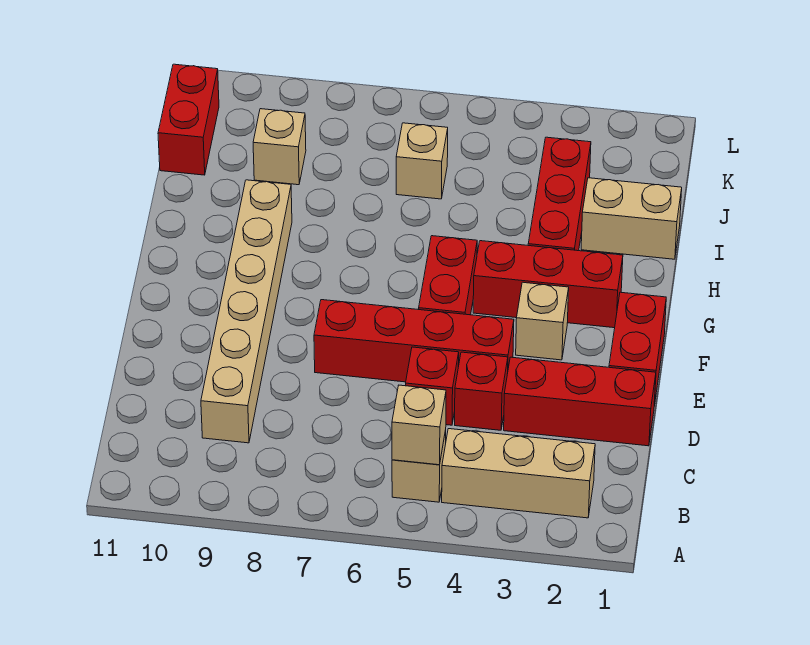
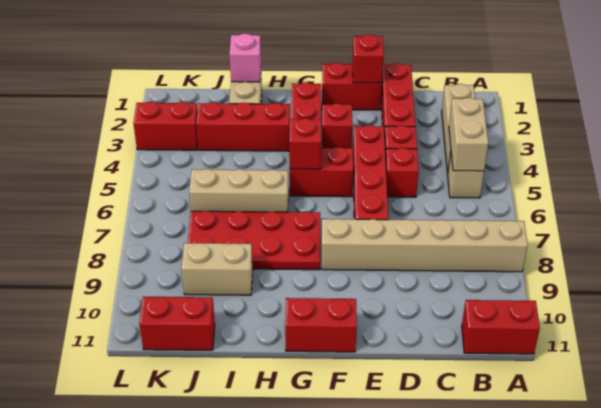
none -> red 1x2 brick [462,300,540,354]
tan 1x1 brick [392,385,446,465] -> tan 1x2 brick [449,98,488,171]
tan 1x6 brick [201,180,292,443] -> tan 1x6 brick moved to [322,219,528,272]
none -> red 1x1 brick [353,35,384,83]
tan 1x1 brick [516,282,569,360] -> red 1x1 brick [322,103,352,148]
none -> red 1x2 brick [285,298,357,352]
none -> red 1x1 brick [289,118,321,169]
none -> red 2x4 plate [188,211,320,270]
none -> pink 1x1 brick [230,33,261,82]
tan 1x1 brick [396,123,448,199] -> tan 1x3 brick [189,169,288,212]
tan 1x1 brick [253,109,306,185] -> tan 1x2 brick [182,243,253,295]
none -> red 1x2 brick [133,102,198,150]

